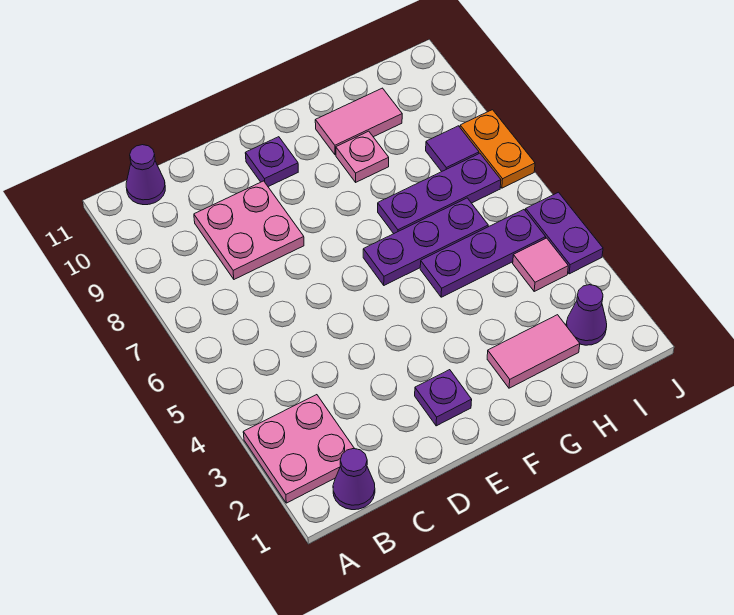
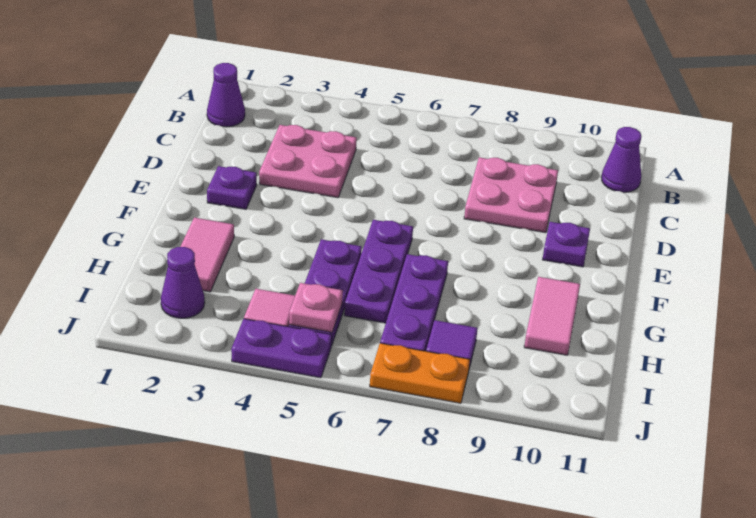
pink 2x2 plate [243,395,355,503] -> pink 2x2 plate moved to [259,125,357,198]
pink 1x1 plate [336,131,389,182] -> pink 1x1 plate moved to [289,283,343,332]

